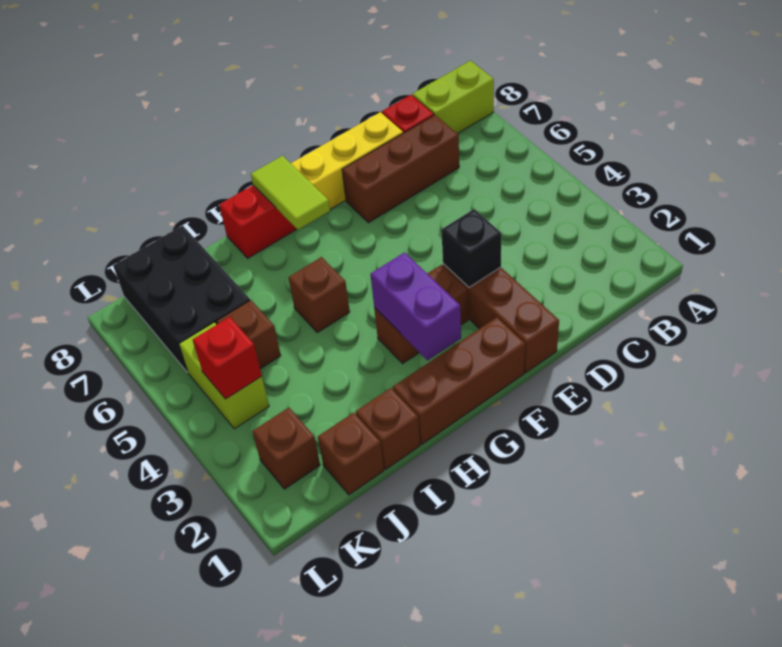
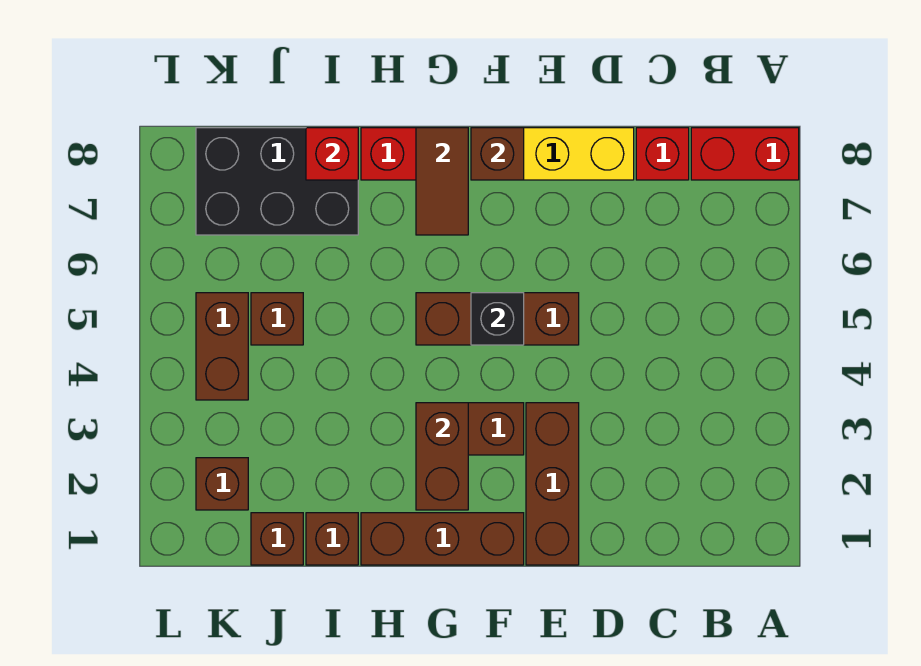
lime 1x2 brick [413,61,494,134] -> red 1x2 brick [691,128,799,180]
brown 1x3 brick [342,115,459,223] -> brown 1x3 brick moved to [416,293,579,345]
black 1x1 brick [442,209,501,287] -> black 1x1 brick moved to [471,293,524,345]
purple 1x2 brick [370,252,461,361] -> brown 1x2 brick [416,403,468,510]
lime 1x2 tile [251,156,330,230] -> brown 1x2 tile [416,128,468,235]
brown 1x1 brick [288,257,350,333] -> brown 1x1 brick moved to [471,128,524,180]
black 2x3 brick [113,225,250,373] -> black 2x3 brick turned to [196,128,358,235]
lime 1x2 brick [179,322,269,429] -> brown 1x2 brick [196,293,248,400]
red 1x1 brick [193,317,262,399] -> red 1x1 brick moved to [306,128,358,180]

